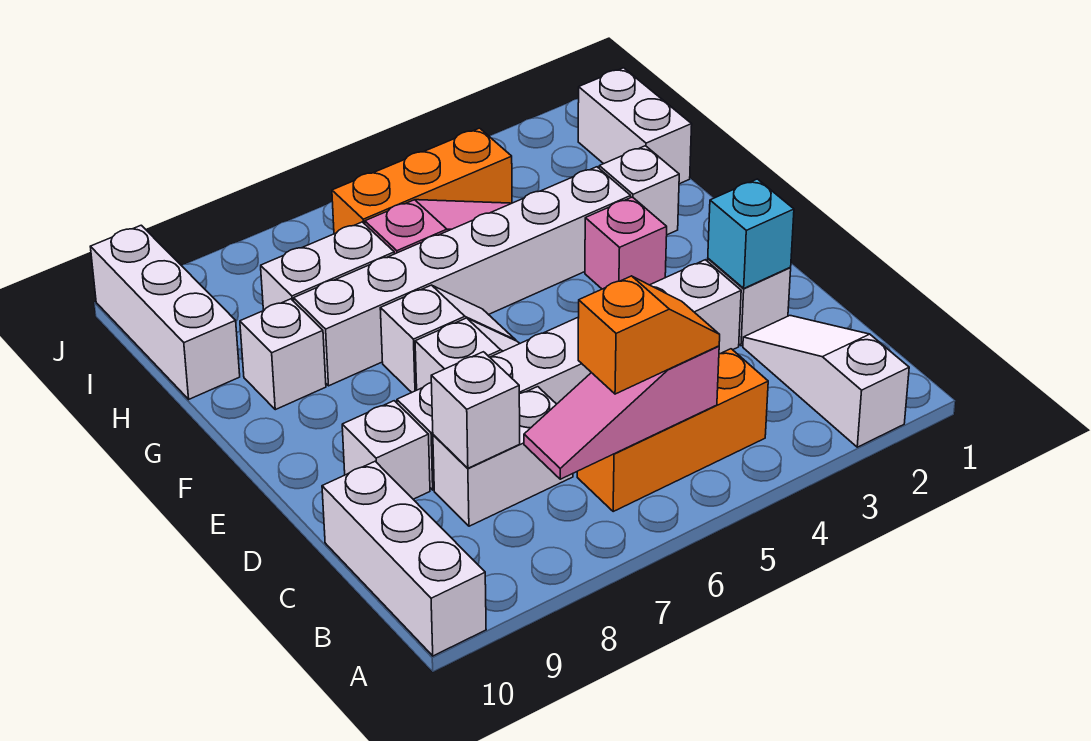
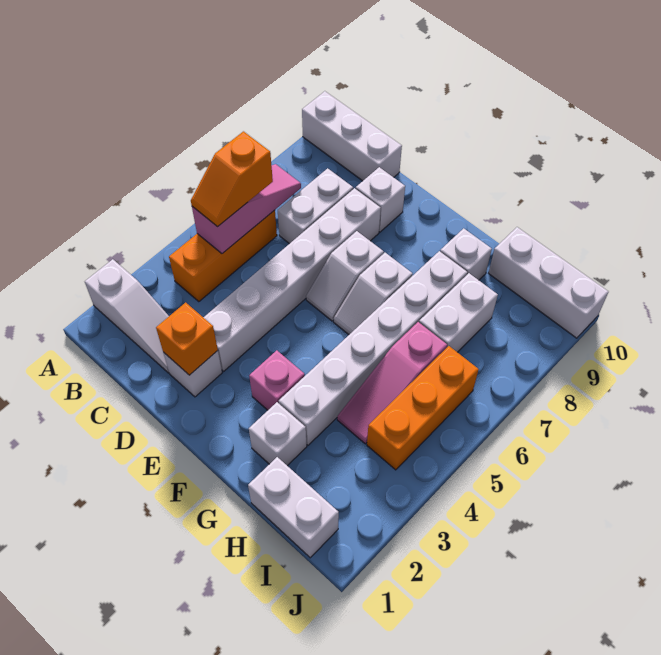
white 1x1 brick [431,352,520,468] -> none
cyan 1x1 brick [708,179,794,288] -> orange 1x1 brick [156,303,218,375]

